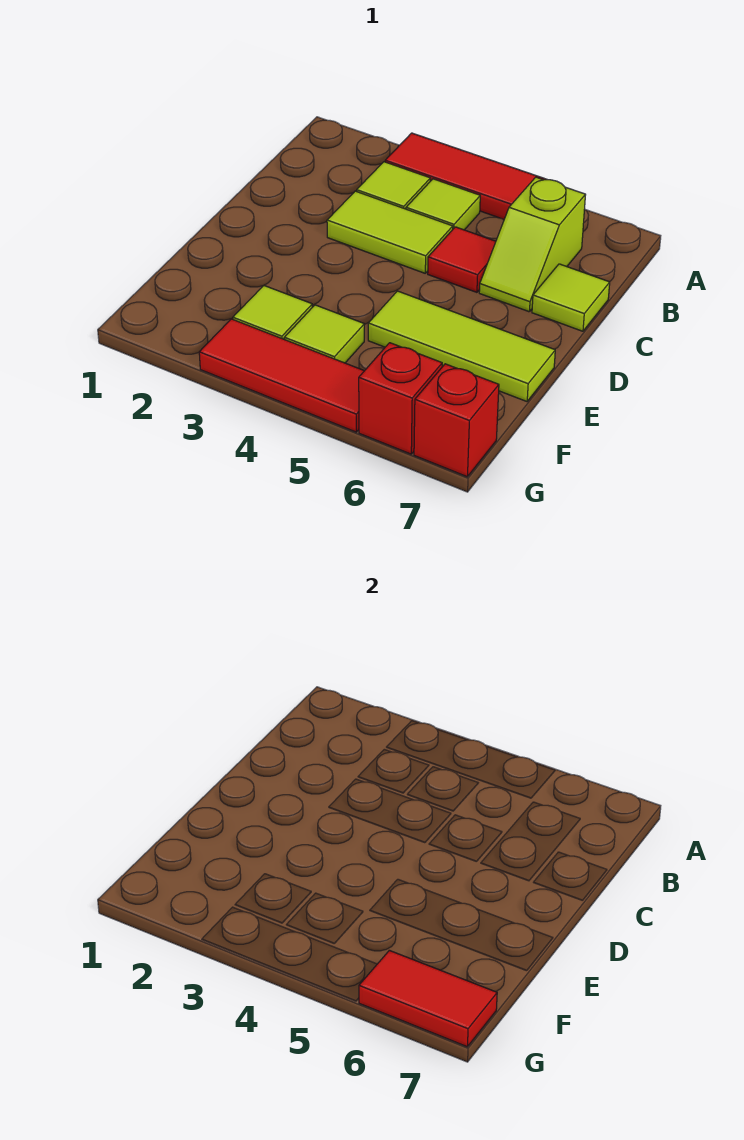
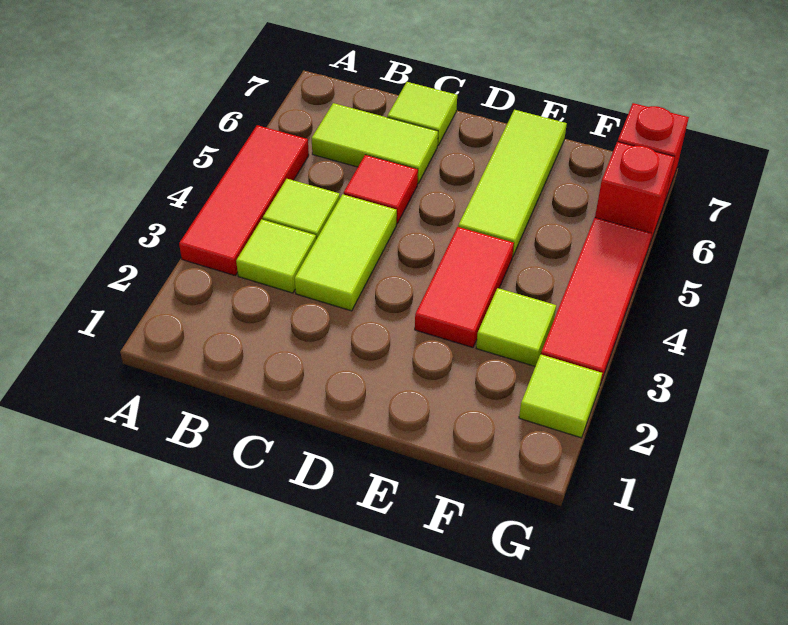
lime 1x2 slope [479,177,585,312] -> lime 1x2 tile [312,103,438,183]
lime 1x1 tile [284,305,364,363] -> lime 1x1 tile moved to [519,354,602,438]
red 1x2 tile [359,950,497,1047] -> red 1x2 tile moved to [415,227,514,348]

